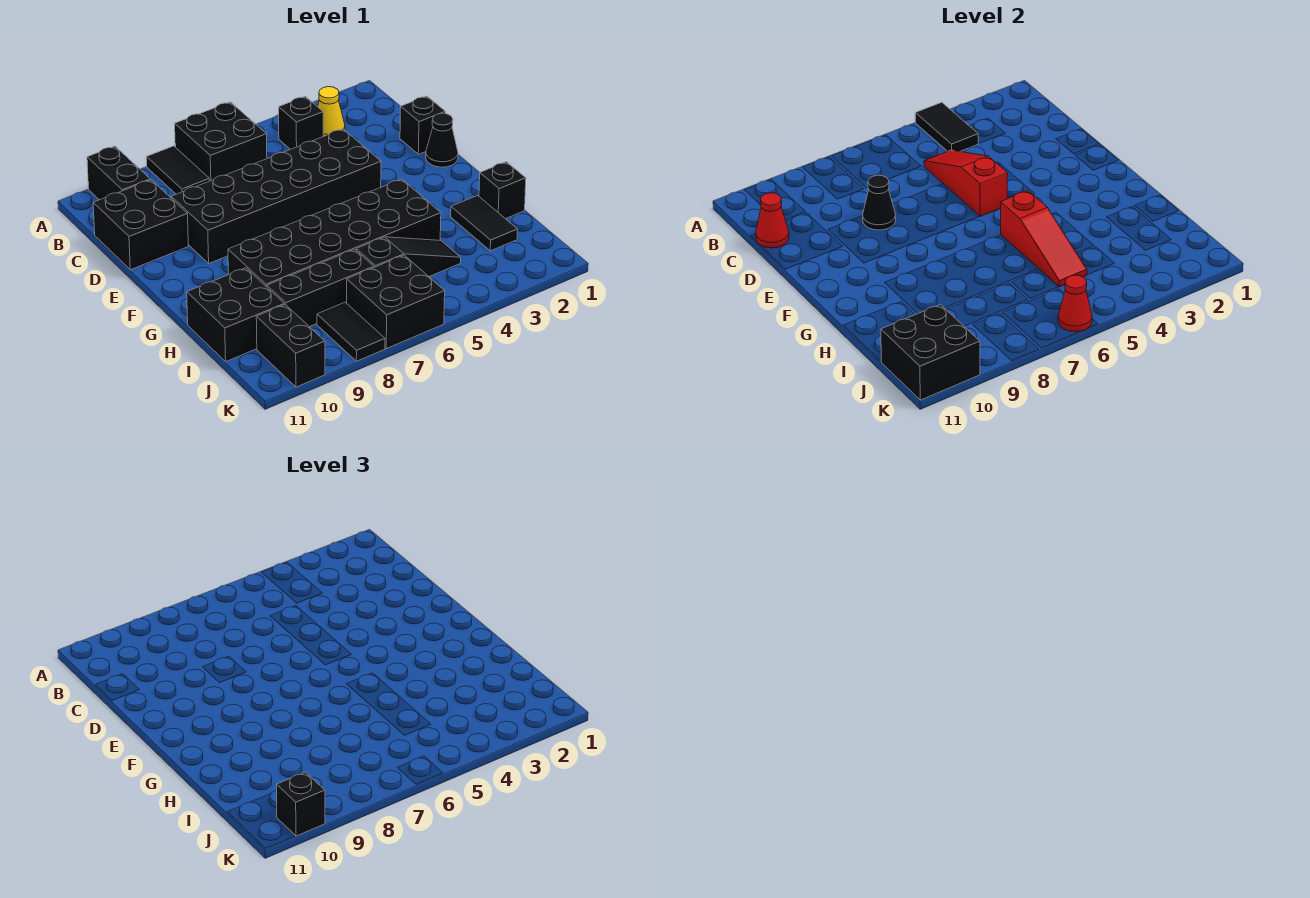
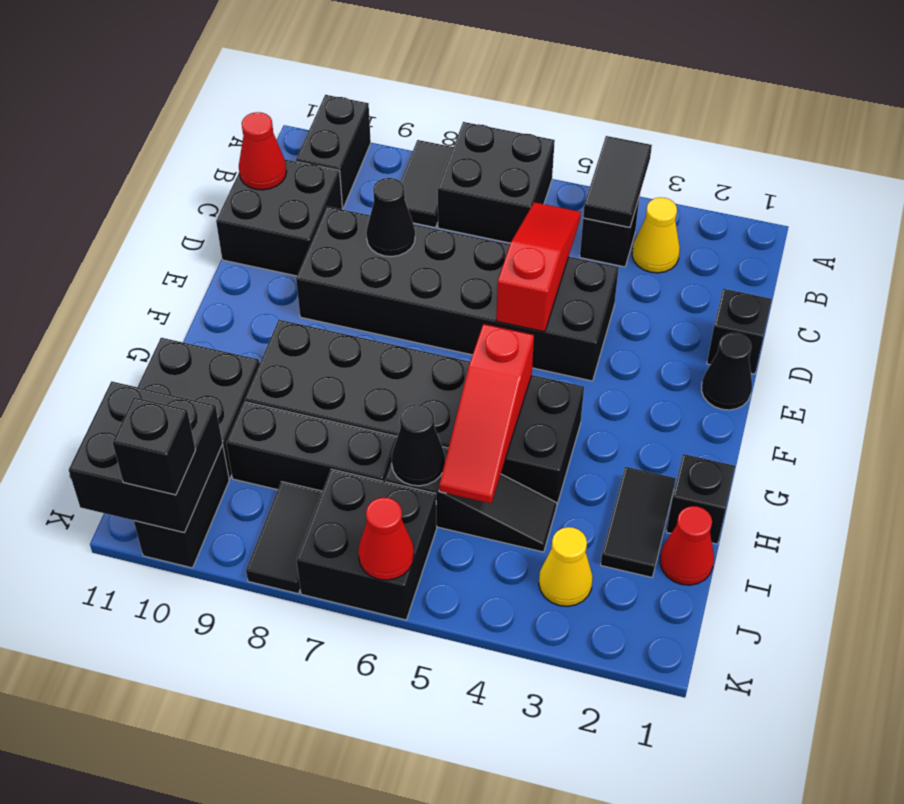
none -> red 1x1 cone [660,506,714,585]
none -> black 1x1 cone [392,404,445,486]
none -> yellow 1x1 cone [539,527,593,606]

